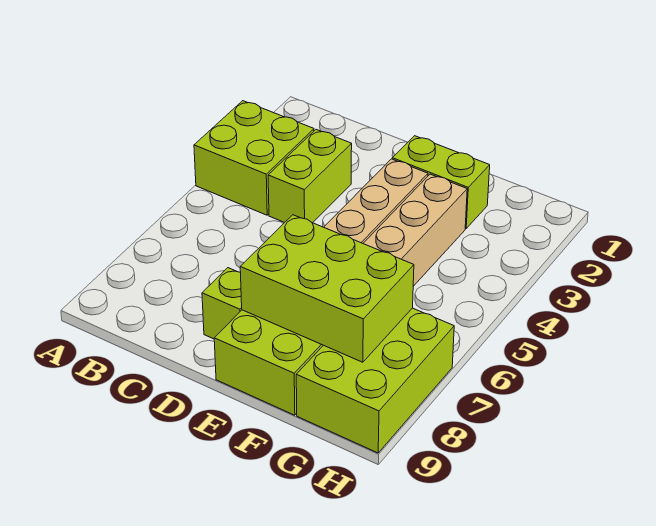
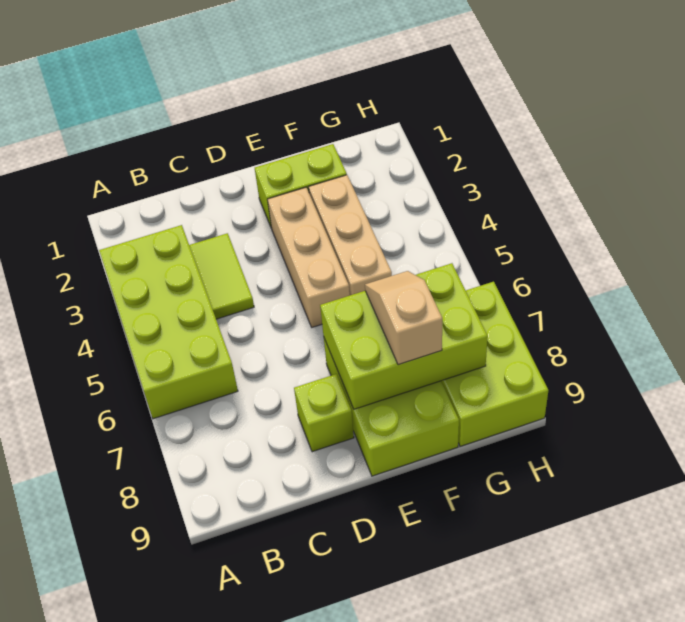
lime 2x2 brick [194,101,314,215] -> lime 2x4 brick [99,225,238,419]
lime 1x2 brick [268,130,352,223] -> lime 1x2 tile [189,233,254,319]
none -> tan 1x2 slope [365,271,442,365]

